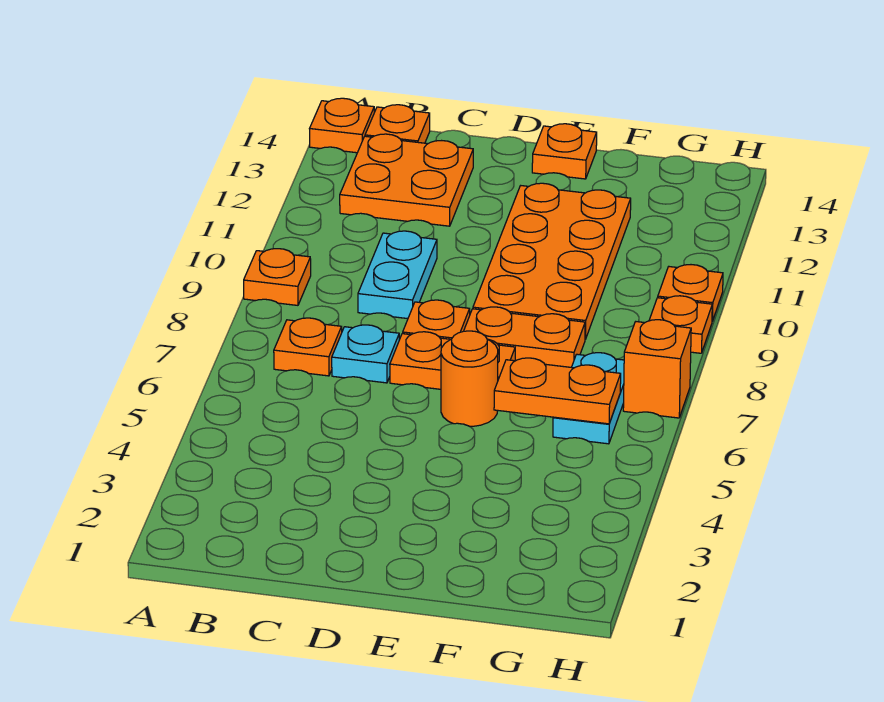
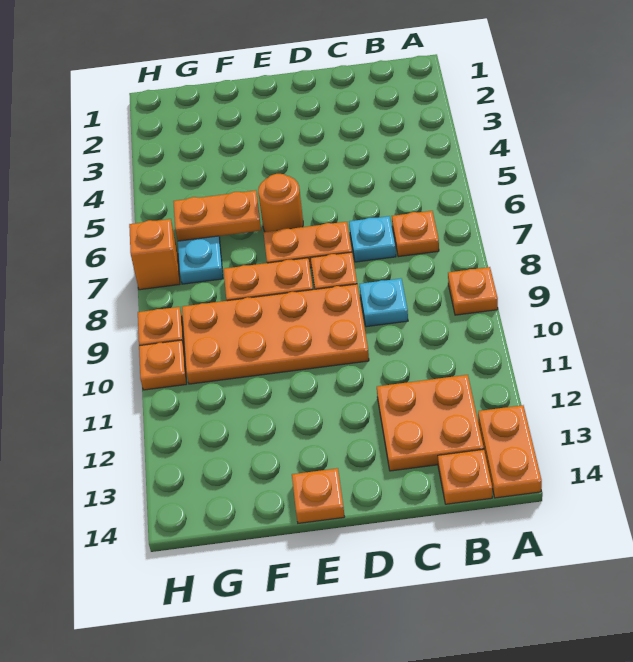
orange 1x1 plate [310,98,374,153] -> orange 1x2 plate [478,405,542,498]
cyan 1x2 plate [358,231,437,319] -> cyan 1x1 plate [360,278,408,327]
orange 2x4 plate [473,183,631,339] -> orange 2x4 plate turned to [182,284,369,384]

